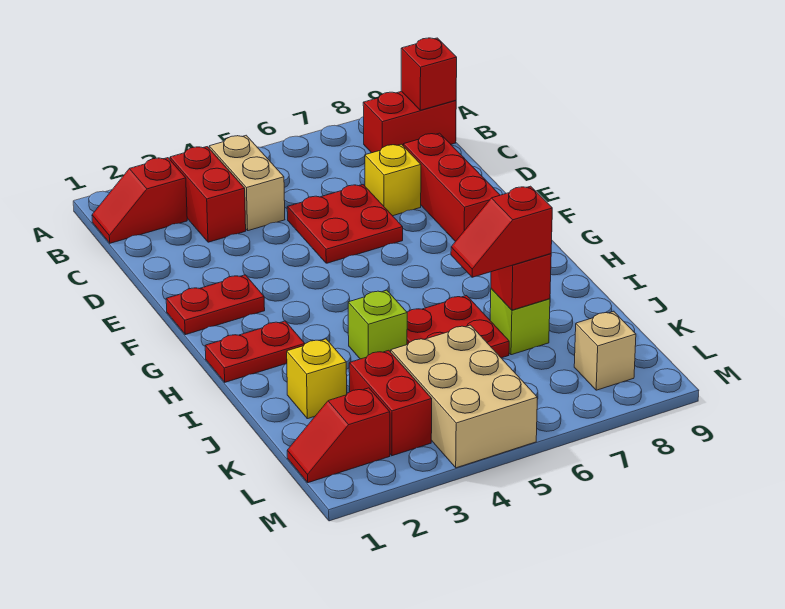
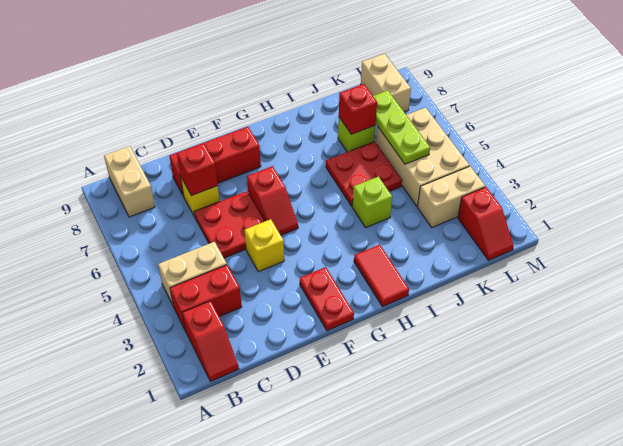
red 1x2 brick [363,91,456,153] -> tan 1x2 brick [104,146,155,217]
red 1x1 brick [401,38,457,110] -> red 1x1 brick moved to [177,143,218,196]
red 1x2 plate [205,321,304,382] -> red 1x2 tile [354,245,409,306]
yellow 1x1 brick [287,339,347,419] -> yellow 1x1 brick moved to [244,219,284,272]
red 1x2 slope [451,186,552,277] -> red 1x2 slope moved to [247,166,298,235]
red 1x2 brick [349,350,432,456] -> tan 1x2 brick [418,166,485,227]
tan 2x3 brick [391,325,537,468] -> tan 2x3 brick turned to [376,108,470,207]
none -> lime 1x3 plate [373,90,430,164]
tan 1x1 brick [574,311,636,390] -> tan 1x2 brick [361,54,411,112]

